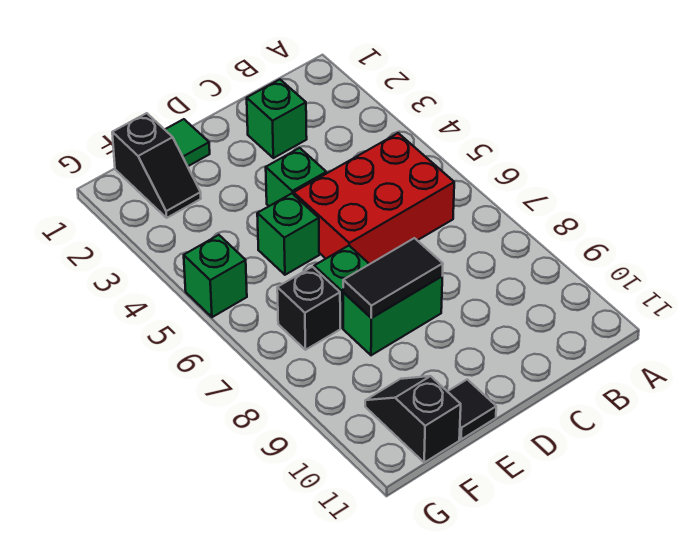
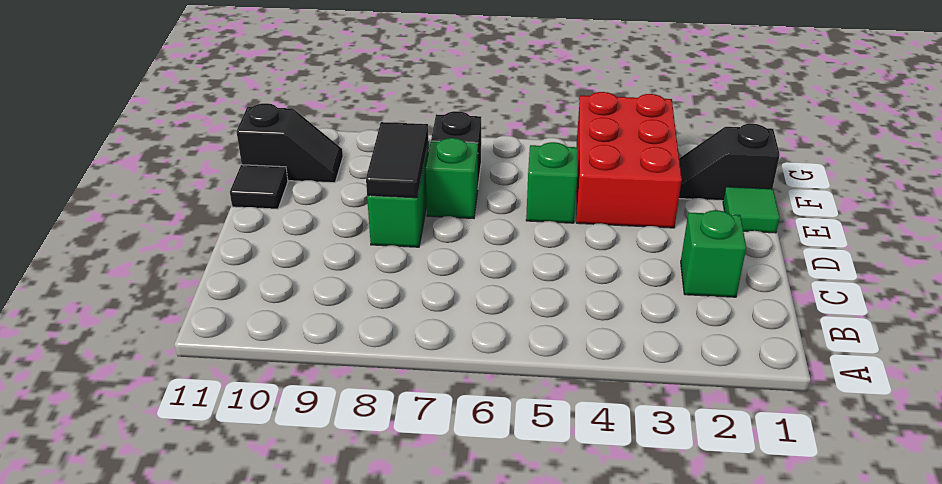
red 2x3 brick [294,133,454,264] -> red 2x3 brick moved to [576,92,682,228]
green 1x1 brick [266,148,326,206] -> none
green 1x1 brick [184,235,247,317] -> none

